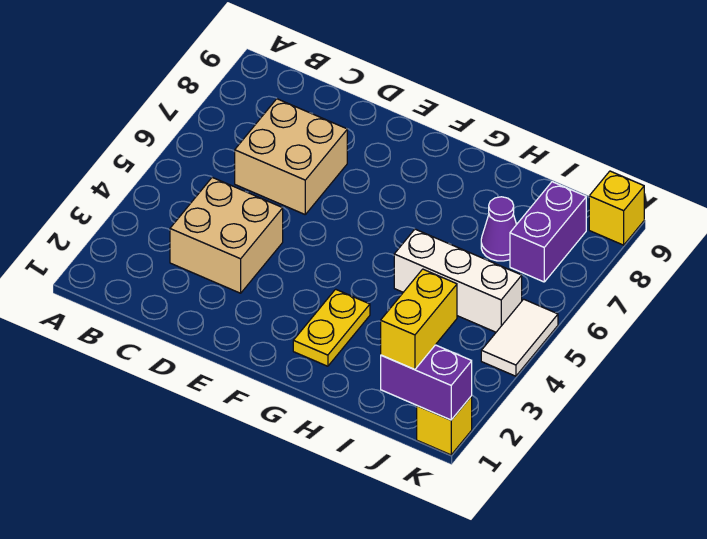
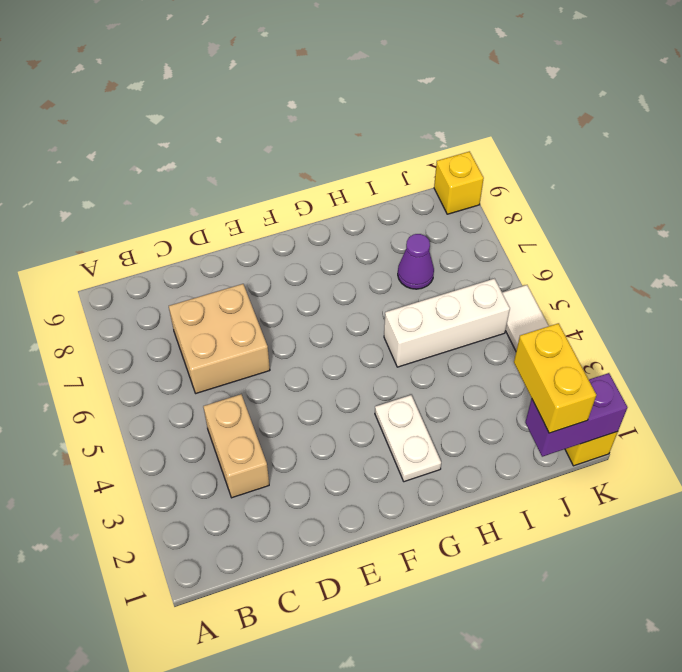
tan 2x2 brick [170,177,283,293] -> tan 1x2 brick [203,394,269,498]
yellow 1x2 plate [293,289,370,366] -> white 1x2 plate [375,395,441,482]
purple 1x2 brick [510,182,586,282] -> none

